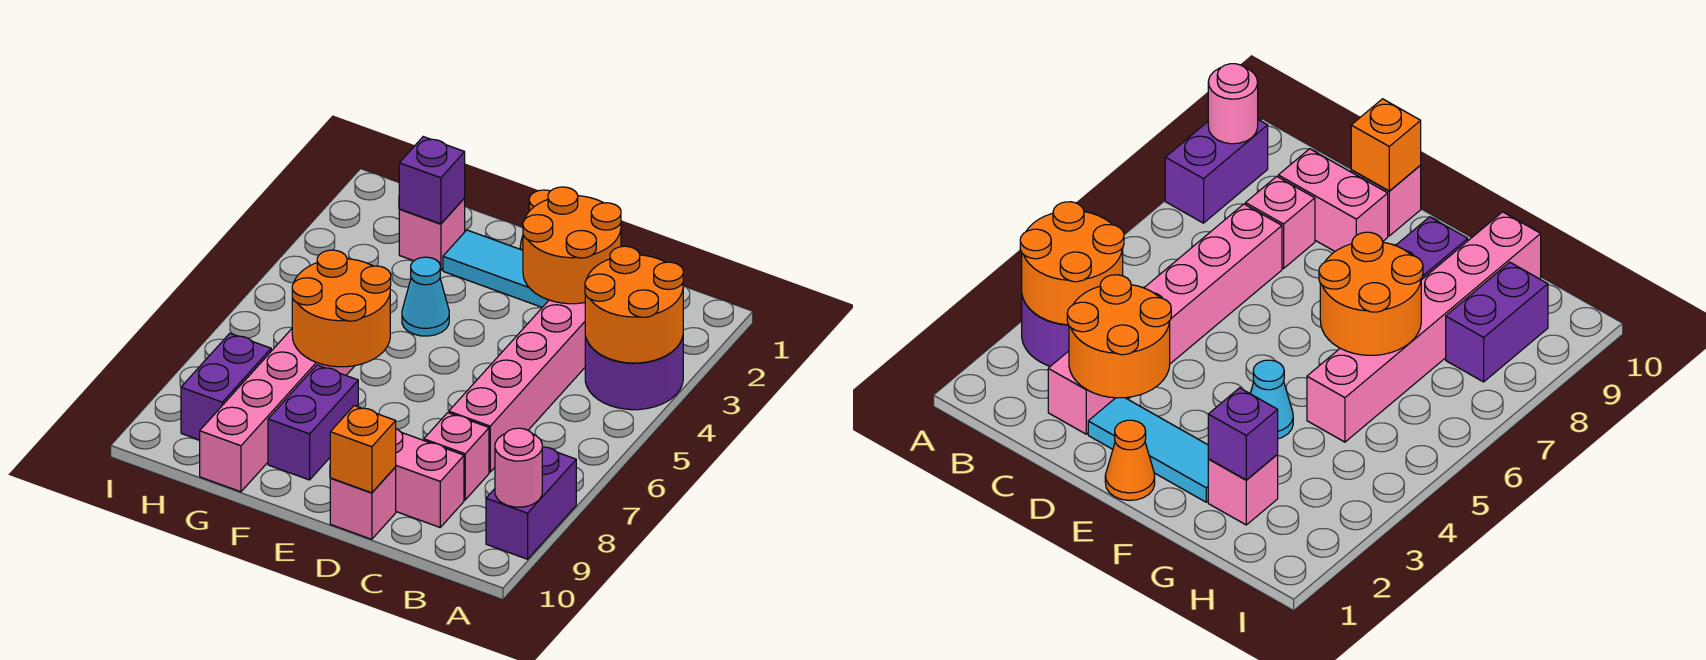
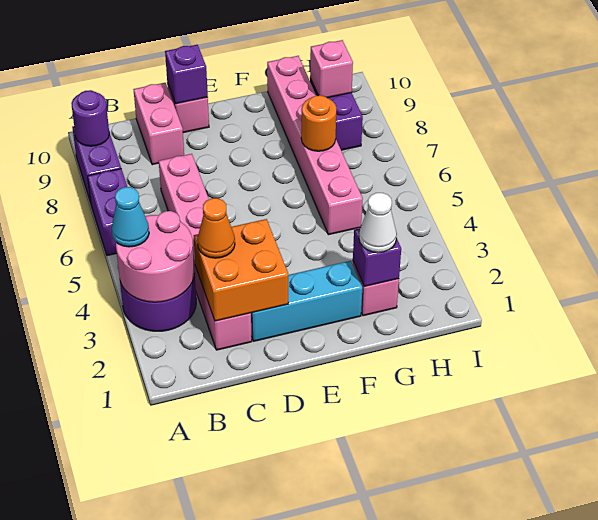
orange 2x2 round brick [585,246,683,363] -> pink 2x2 round brick [116,211,195,302]
pink 1x1 round brick [495,428,542,507] -> purple 1x1 round brick [71,90,109,146]
orange 2x2 round brick [523,187,621,304] -> orange 2x2 brick [194,219,288,321]
pink 1x1 brick [424,413,489,500] -> pink 1x1 brick moved to [310,40,353,98]
pink 1x2 brick [396,429,464,527] -> pink 1x2 brick turned to [133,83,184,165]
cyan 1x3 tile [443,230,549,307] -> cyan 1x3 brick [251,261,362,341]
orange 1x1 brick [330,406,396,493] -> purple 1x1 brick [165,45,208,104]
orange 1x1 cone [1105,420,1155,500] -> orange 1x1 cone moved to [197,198,235,258]
cyan 1x1 cone [402,257,449,336] -> cyan 1x1 cone moved to [112,187,149,247]
orange 2x2 round brick [292,250,391,367] -> orange 1x1 round brick [301,95,336,151]
purple 1x2 brick [268,365,358,480] -> purple 1x2 brick moved to [88,169,127,256]
none -> white 1x1 cone [359,193,397,253]

